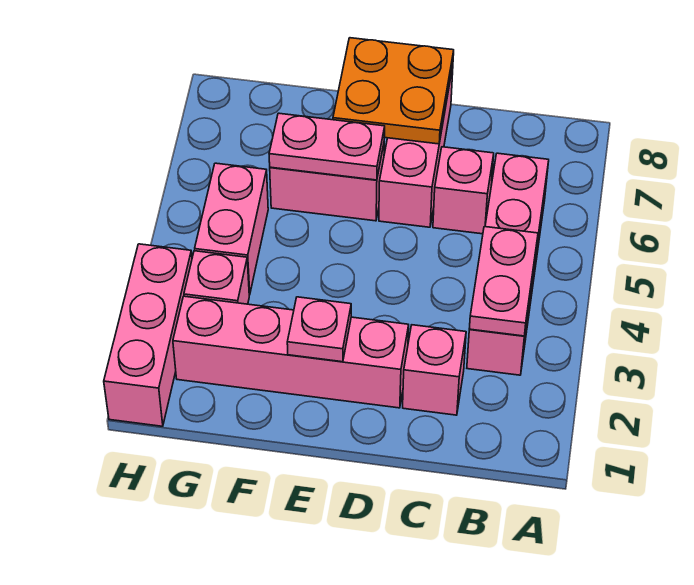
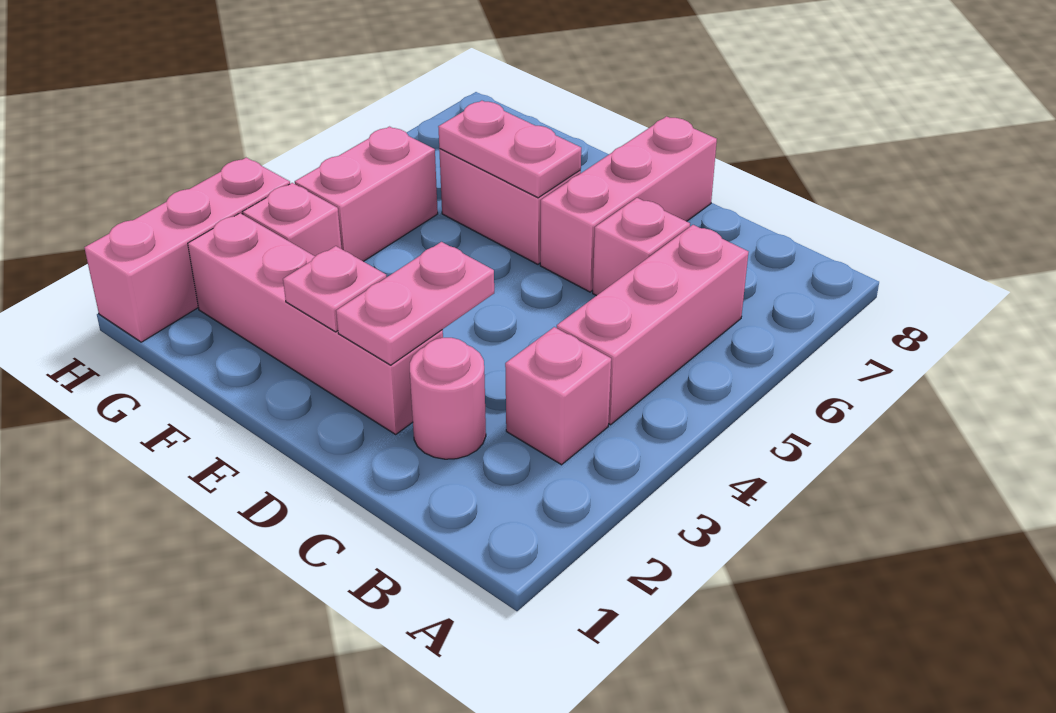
pink 1x2 plate [469,227,538,336] -> pink 1x2 plate moved to [336,242,494,365]
pink 1x1 brick [403,325,466,415] -> pink 1x1 round brick [410,338,486,459]
orange 2x2 plate [333,38,454,144] -> none

